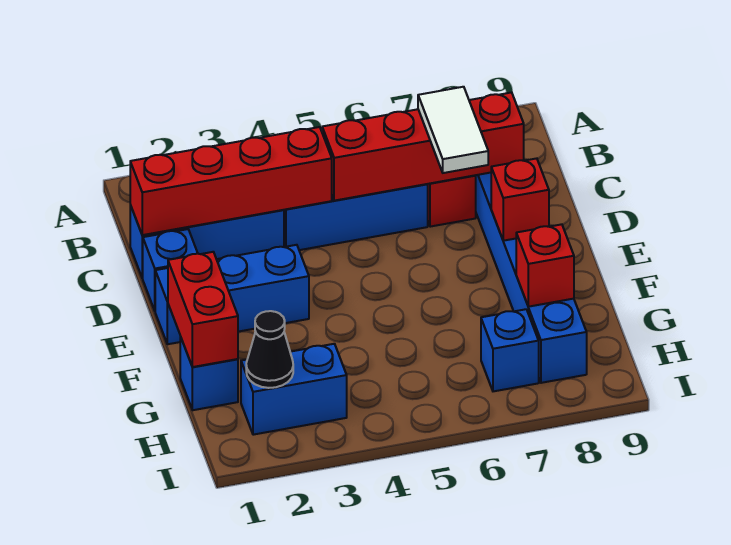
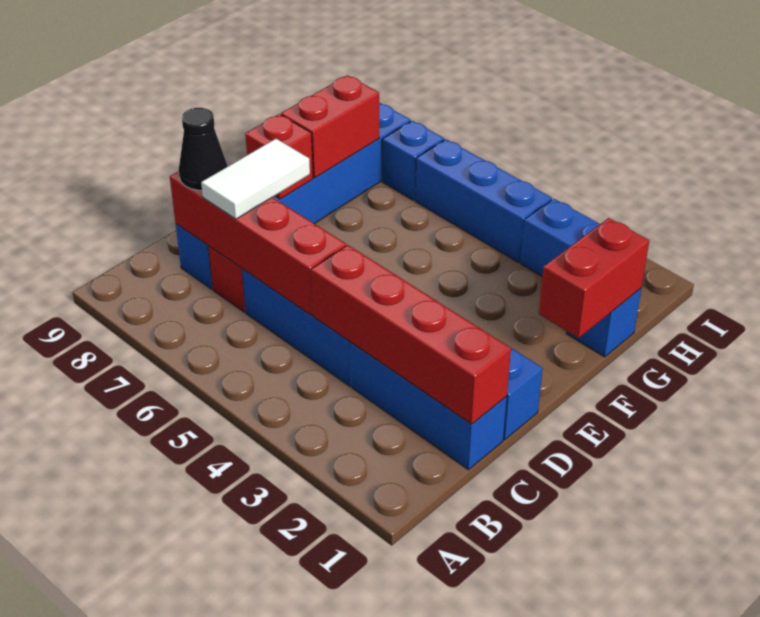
blue 1x3 brick [155,245,309,344] -> blue 1x3 brick moved to [415,139,552,263]
red 1x1 brick [516,224,574,307] -> red 1x2 brick [281,75,379,178]
black 1x1 cone [246,311,293,388] -> black 1x1 cone moved to [179,108,227,190]

